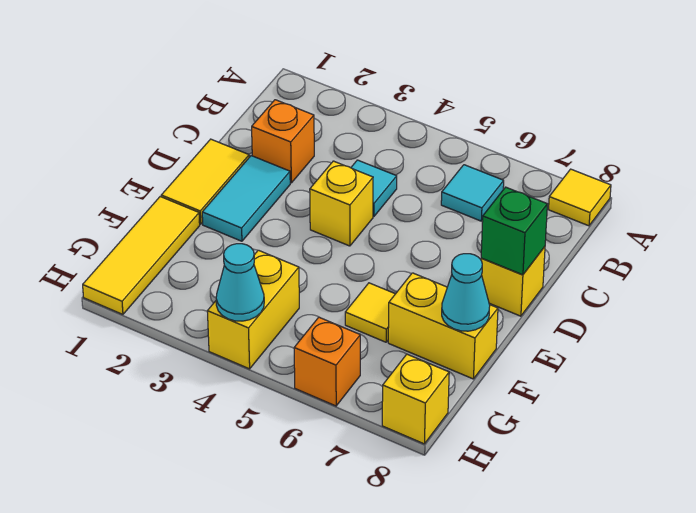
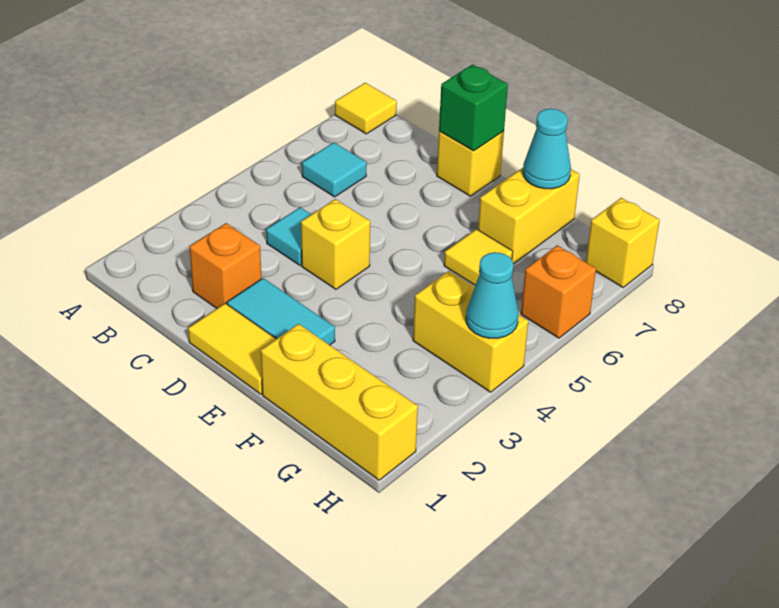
yellow 1x3 tile [83,197,200,314] -> yellow 1x3 brick [261,324,418,480]

